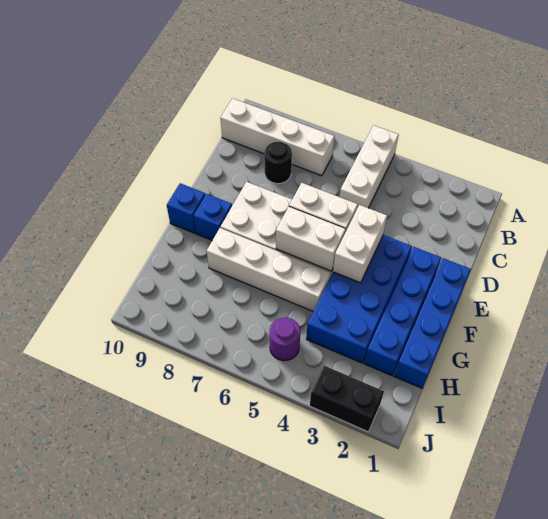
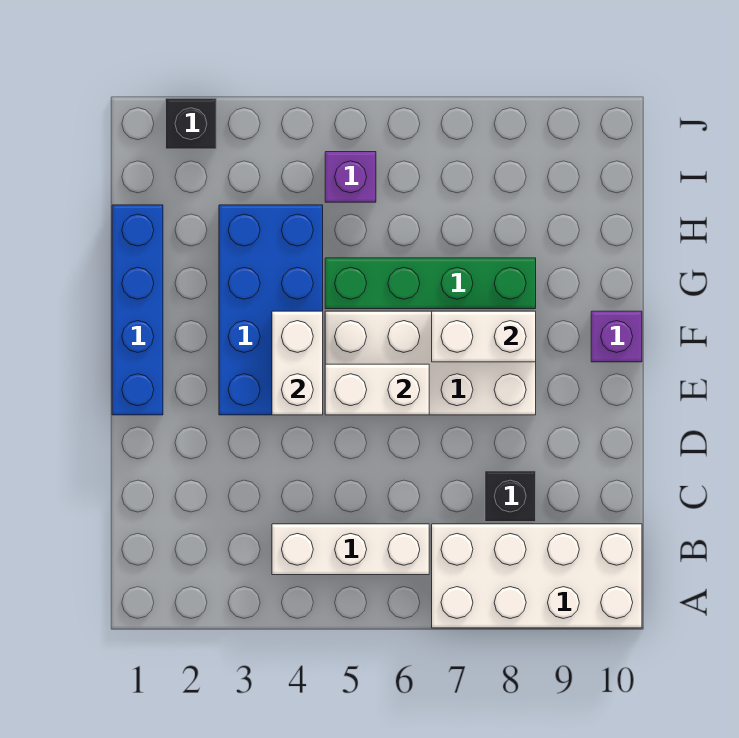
white 1x3 brick [340,125,399,208] -> white 1x3 brick turned to [272,524,429,575]
white 1x4 brick [220,98,334,176] -> white 2x4 brick [432,524,642,628]
black 1x1 round brick [264,142,292,184] -> black 1x1 brick [485,471,536,522]
blue 1x4 brick [364,247,441,376] -> none
white 1x2 brick [276,207,346,271] -> white 1x2 brick moved to [432,311,536,362]
blue 1x1 brick [193,194,232,240] -> none
blue 1x1 brick [167,183,205,233] -> purple 1x1 brick [591,311,642,362]
white 1x4 brick [207,228,331,312] -> green 1x4 brick [325,258,536,309]
purple 1x1 round brick [270,317,300,361] -> purple 1x1 brick [325,152,376,202]
black 1x2 brick [310,366,384,432] -> black 1x1 brick [166,98,216,149]

